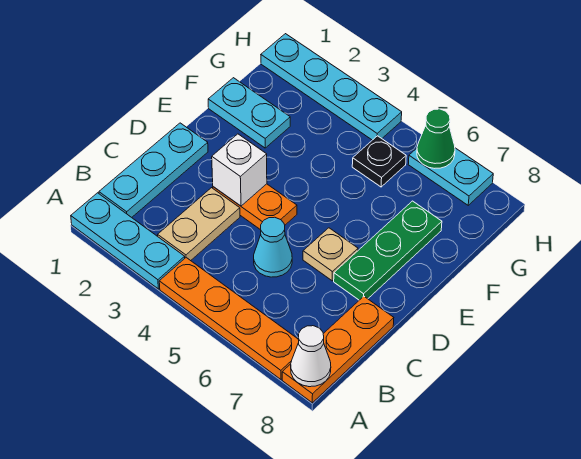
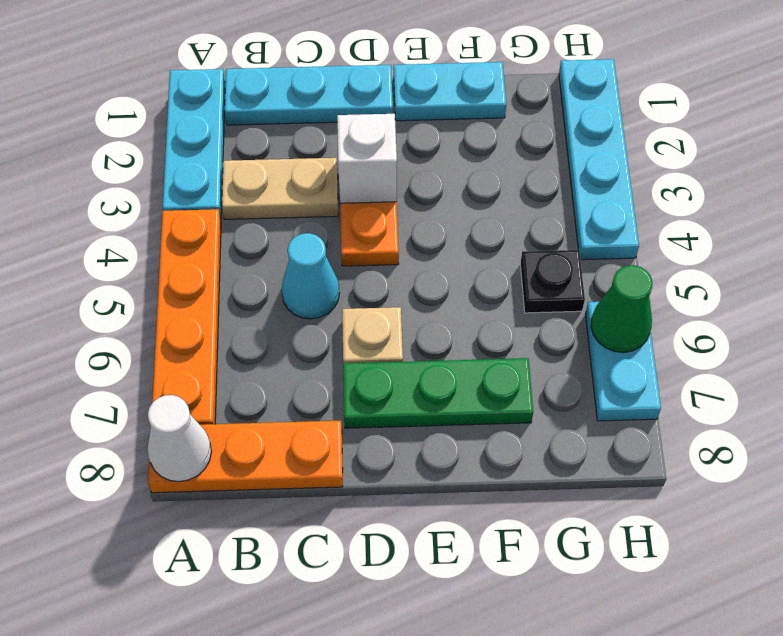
cyan 1x2 plate [208,78,290,148] -> cyan 1x2 plate turned to [394,62,506,121]

